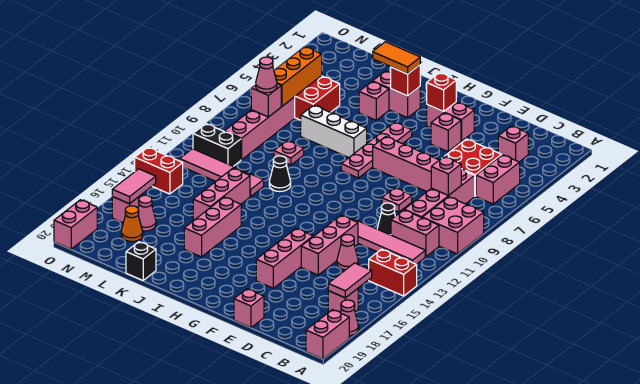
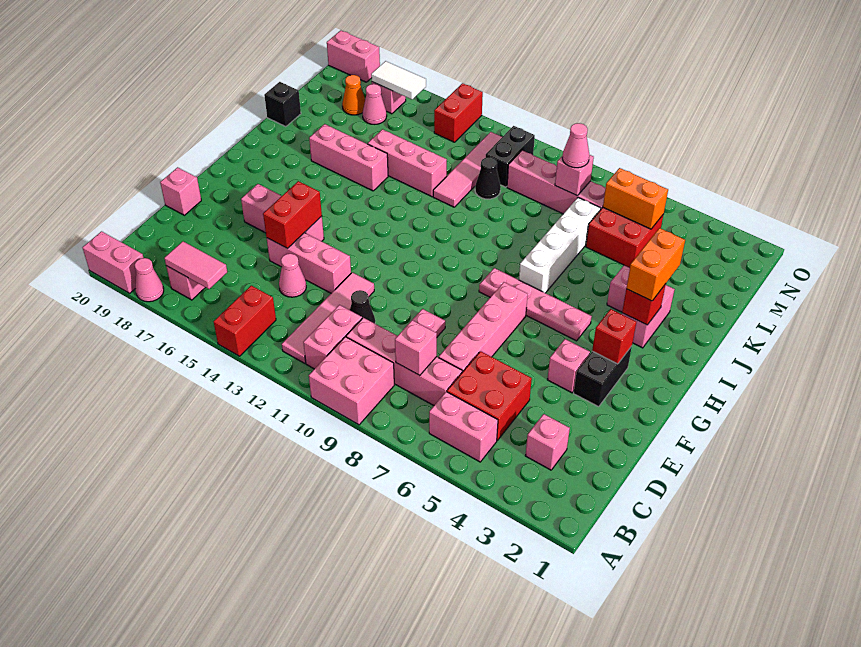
none -> red 1x2 brick [263,181,322,248]
pink 1x2 brick [427,102,474,141] -> black 1x2 brick [574,346,632,407]
orange 1x2 tile [373,42,420,74] -> orange 1x2 brick [626,228,685,301]
white 1x3 brick [300,105,367,158] -> white 1x4 brick [519,198,601,293]
black 1x1 cone [269,156,291,192] -> black 1x1 cone moved to [475,157,501,199]
pink 1x1 plate [274,141,304,165] -> none
orange 1x3 brick [274,47,322,106] -> orange 1x2 brick [603,168,668,229]
pink 1x2 tile [112,169,156,204] -> white 1x2 tile [371,61,426,99]

